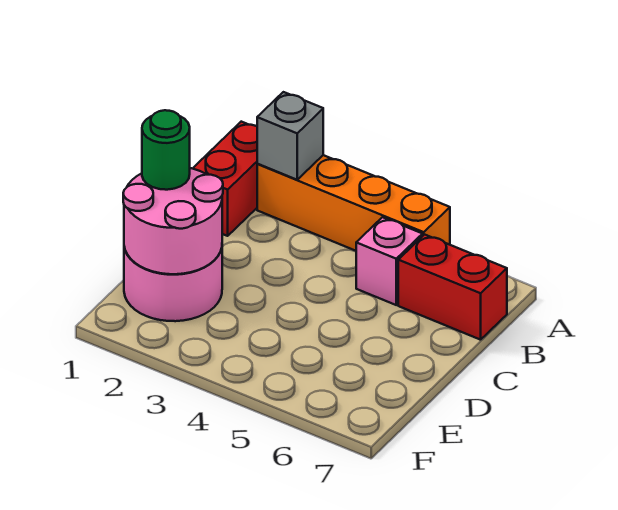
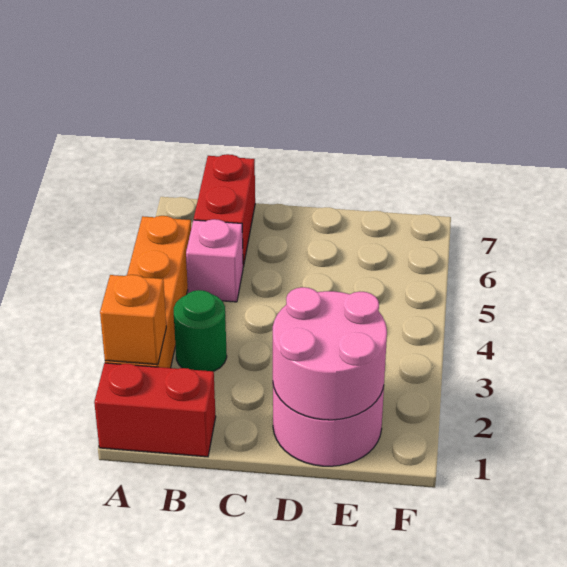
grey 1x1 brick [257,92,323,180] -> orange 1x1 brick [100,275,166,365]
green 1x1 round brick [142,110,190,190] -> green 1x1 round brick moved to [174,290,227,371]

